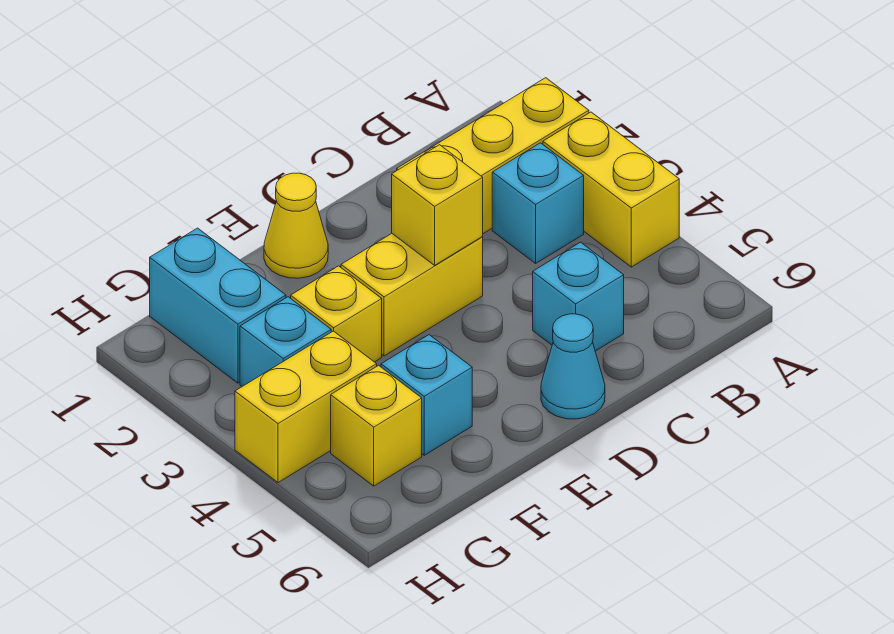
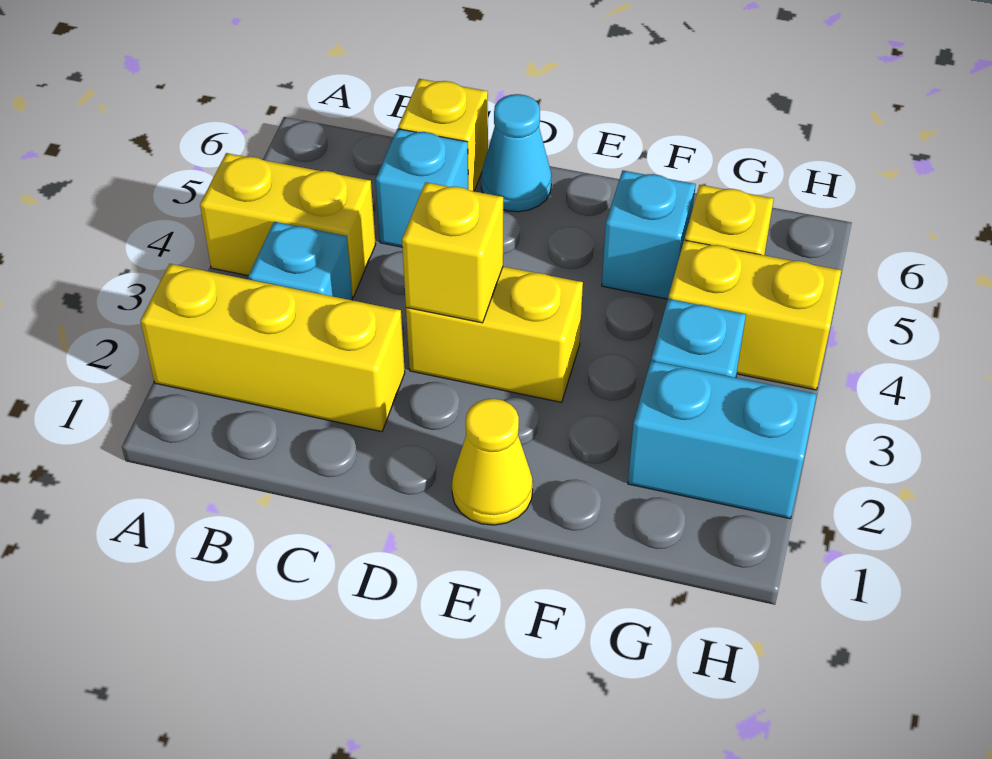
yellow 1x2 brick [543,112,679,267] -> yellow 1x2 brick turned to [200,153,376,297]
yellow 1x1 brick [291,266,382,362] -> yellow 1x1 brick moved to [398,79,488,191]
cyan 1x2 brick [150,228,286,383] -> cyan 1x2 brick turned to [628,361,817,519]

